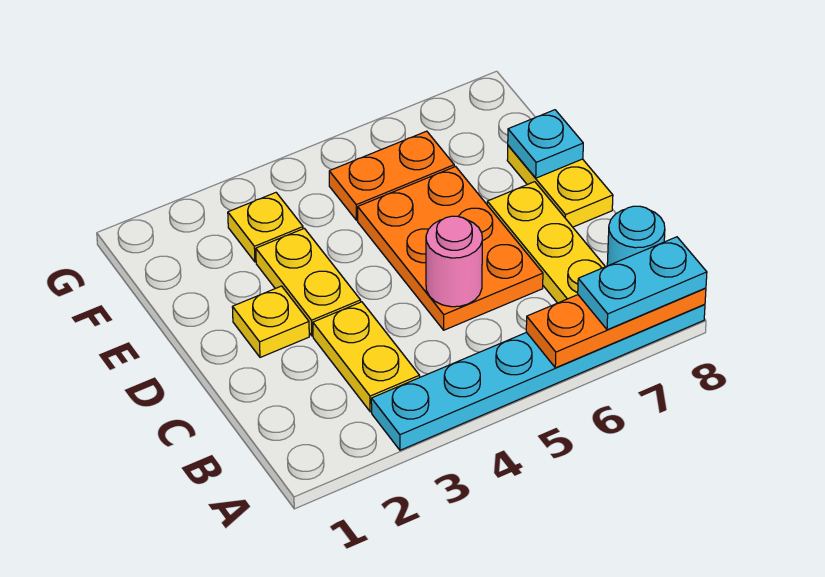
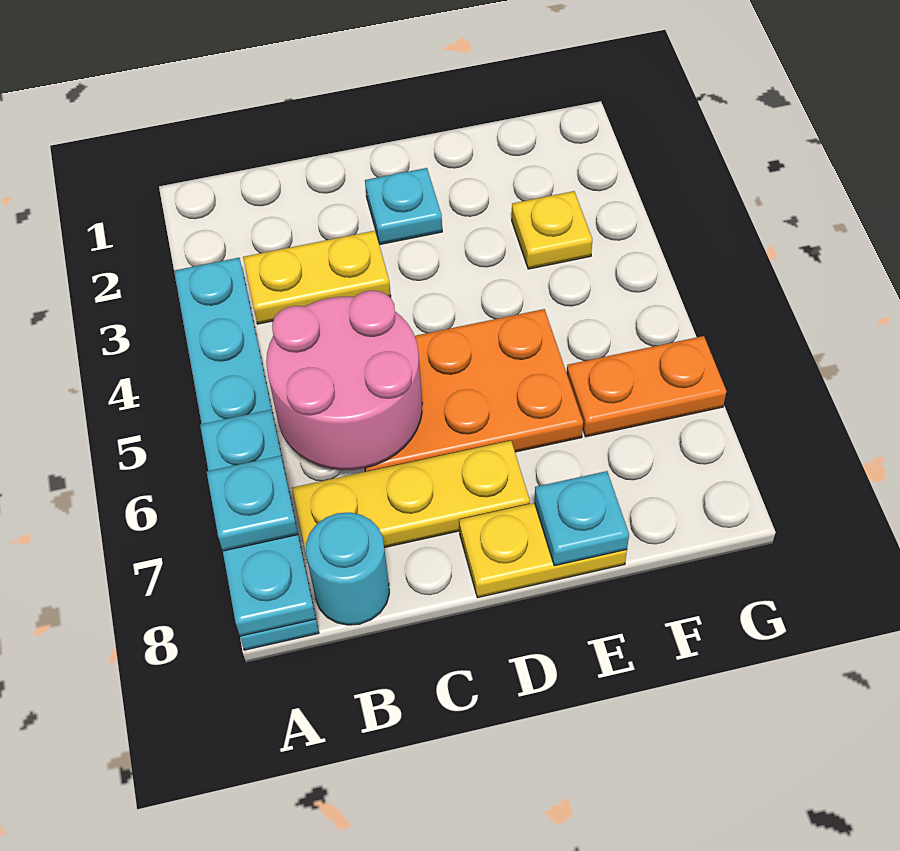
orange 1x3 plate [526,288,706,368] -> cyan 1x3 plate [200,410,316,636]
cyan 1x2 plate [578,237,707,330] -> cyan 1x1 plate [207,456,298,551]
pink 1x1 round brick [426,216,482,307] -> pink 2x2 round brick [266,291,422,470]
yellow 1x1 plate [232,286,309,357] -> cyan 1x1 plate [365,168,442,244]
yellow 1x2 plate [256,228,361,336] -> none
orange 1x2 plate [329,131,454,220] -> orange 1x2 plate turned to [567,336,726,437]

